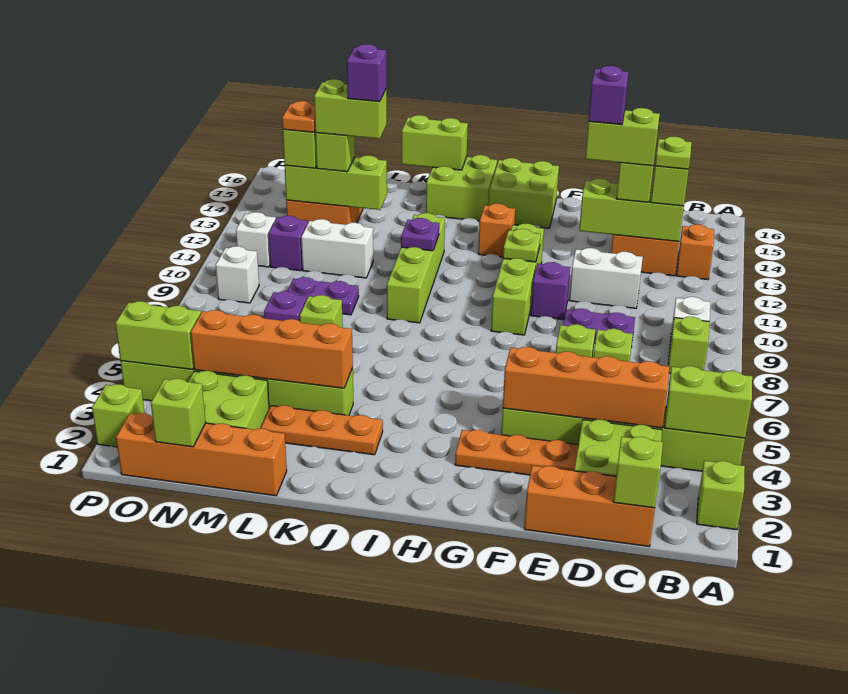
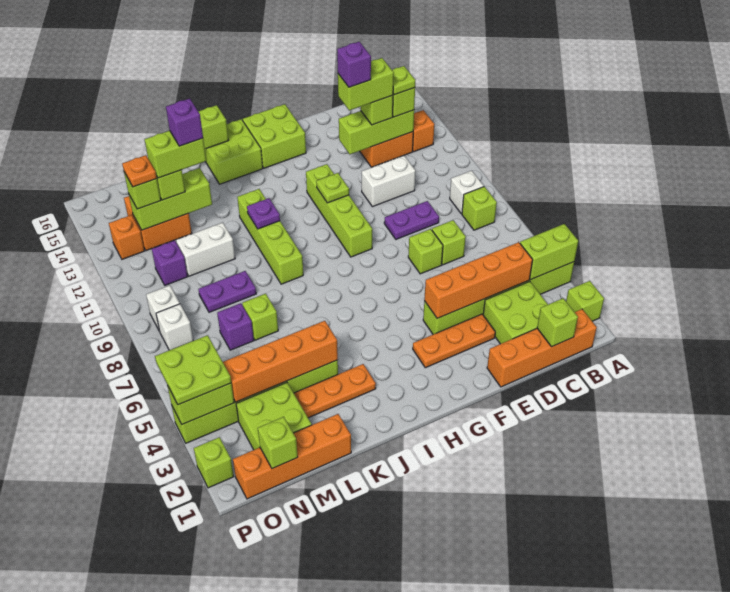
orange 1x3 brick [524,466,655,547] -> orange 1x4 brick [487,309,597,387]
purple 1x1 brick [531,262,570,320] -> none
orange 1x1 brick [478,204,515,257] -> orange 1x1 brick moved to [109,215,145,259]
none -> lime 2x2 plate [155,335,231,405]
white 1x1 brick [236,212,276,267] -> white 1x1 brick moved to [156,304,193,350]

